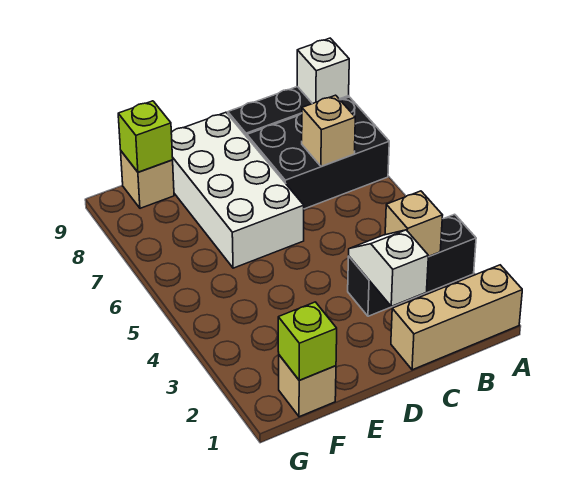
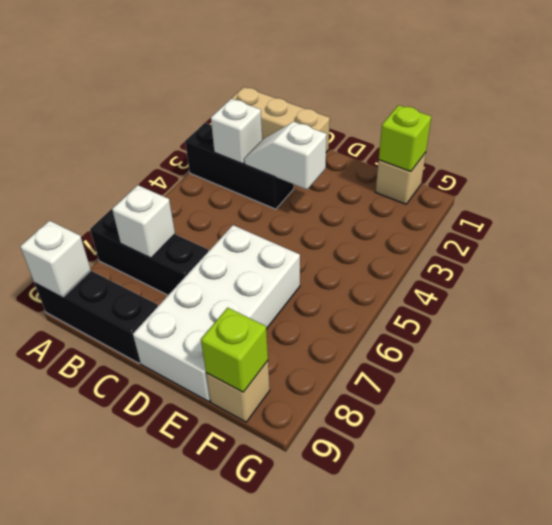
black 2x3 brick [247,97,389,209] -> black 1x3 brick [90,209,208,295]
tan 1x1 brick [385,191,443,257] -> white 1x1 brick [211,99,262,164]
tan 1x1 brick [302,95,355,167] -> white 1x1 brick [112,185,175,258]
white 1x2 slope [349,230,428,306] -> white 1x2 slope turned to [244,122,327,189]

